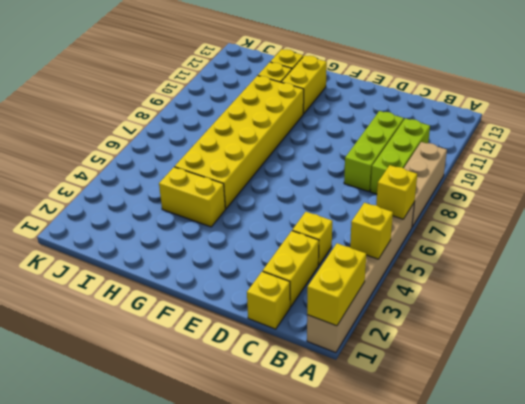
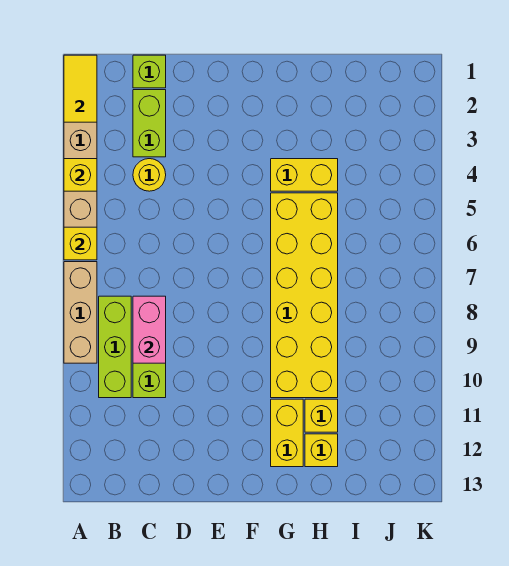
yellow 1x2 brick [307,243,366,326] -> yellow 1x2 tile [64,55,97,122]
yellow 1x1 brick [247,271,290,329] -> lime 1x1 brick [133,55,166,88]
yellow 1x2 brick [263,231,319,307] -> lime 1x2 brick [133,90,166,157]
yellow 1x1 brick [292,212,332,265] -> yellow 1x1 round brick [133,159,166,191]
none -> pink 1x2 brick [133,296,166,363]

